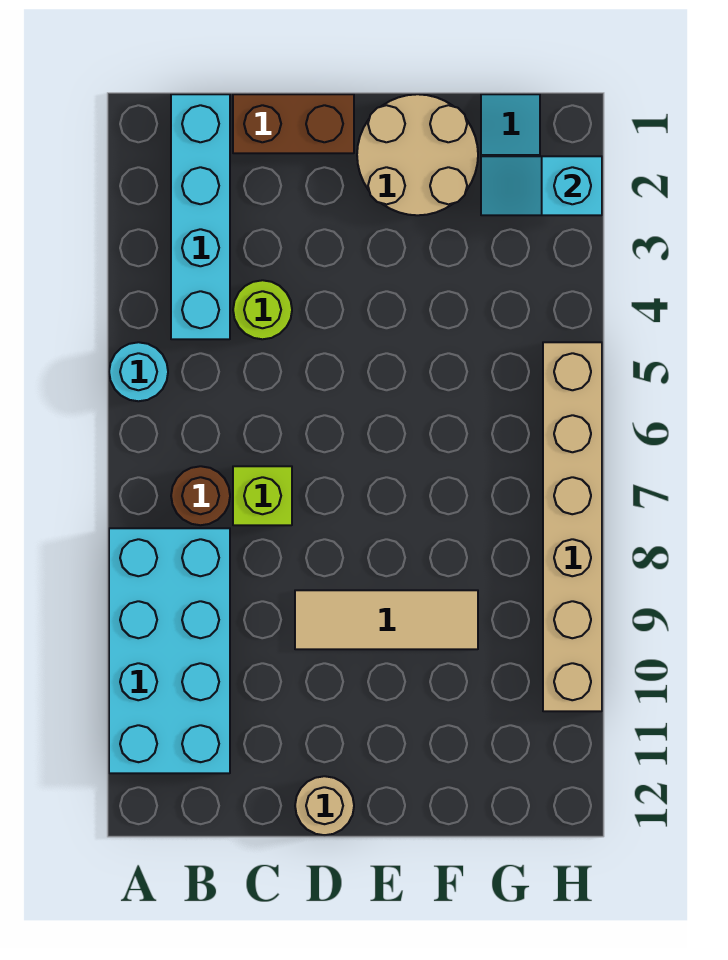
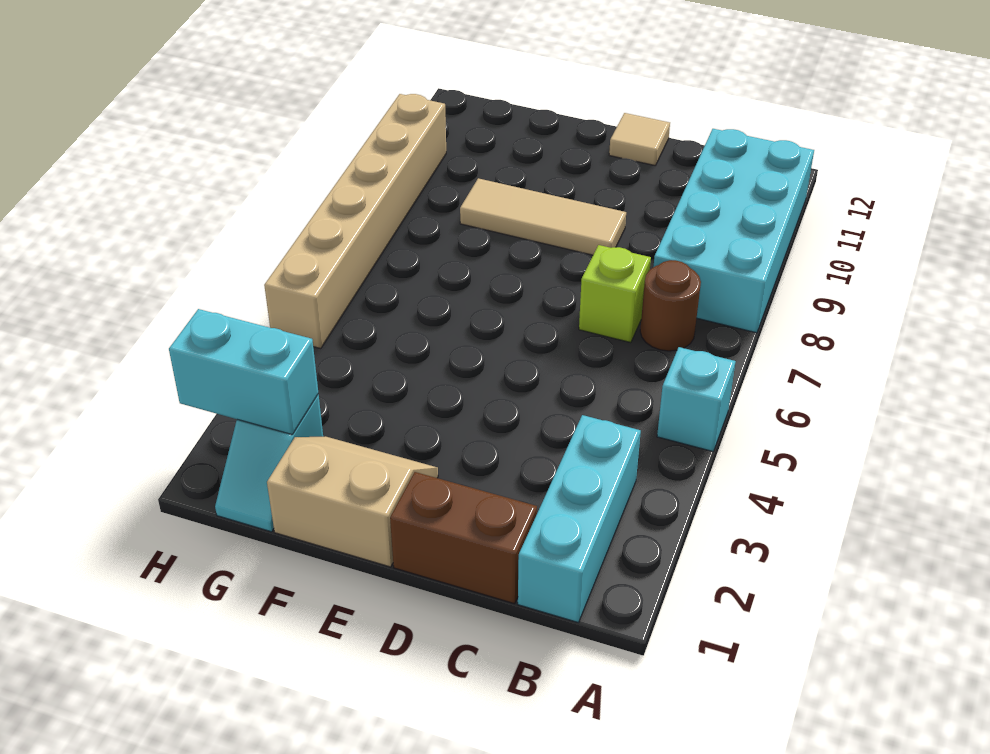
cyan 1x1 round brick [109,342,168,401] -> cyan 1x1 brick [657,347,736,451]
cyan 1x4 brick [171,94,230,339] -> cyan 1x3 brick [518,415,641,623]
lime 1x1 round brick [233,280,292,339] -> none
tan 1x1 round brick [295,776,354,835] -> tan 1x1 tile [609,113,670,165]
tan 2x2 round brick [357,94,478,215] -> tan 2x2 slope [267,436,438,567]
cyan 1x2 slope [481,156,602,215] -> cyan 1x2 brick [169,309,318,434]

